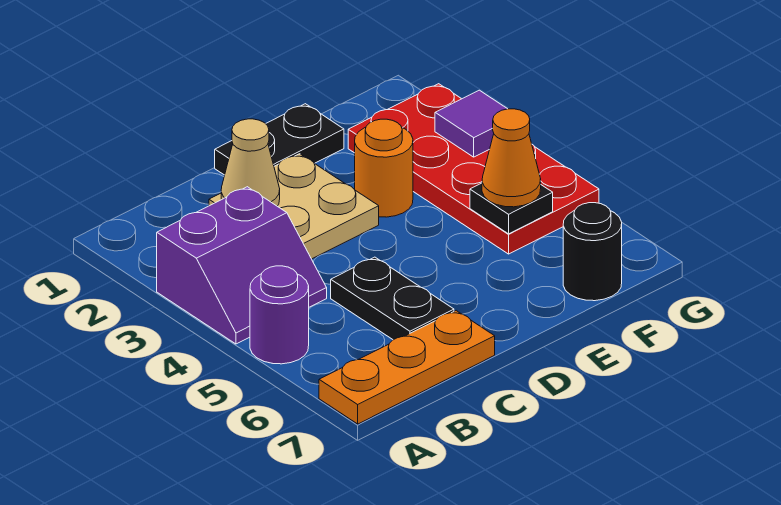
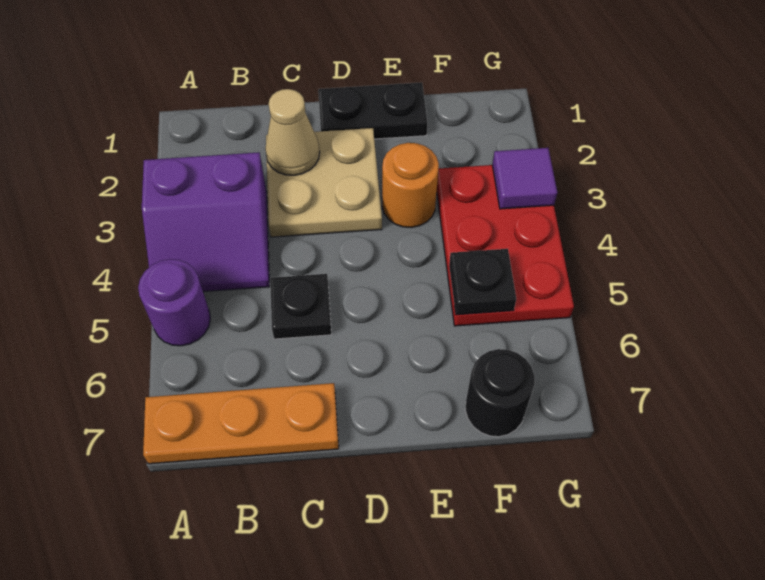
black 1x2 plate [331,257,454,340] -> black 1x1 plate [270,274,331,339]
red 2x4 plate [348,84,599,254] -> red 2x3 plate [437,165,574,326]
orange 1x1 cone [482,109,541,207] -> none

